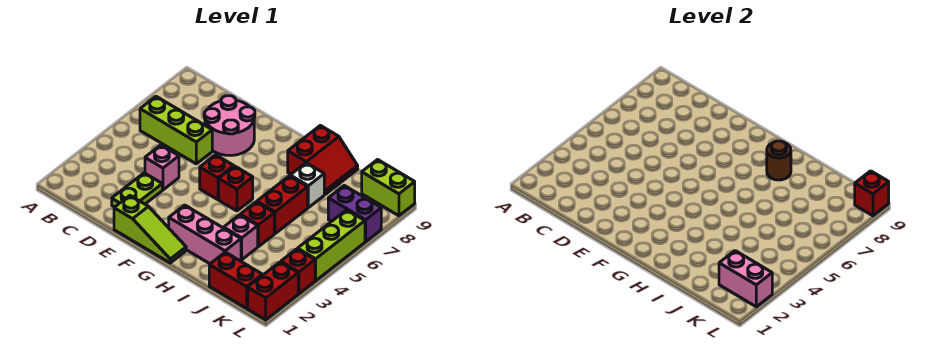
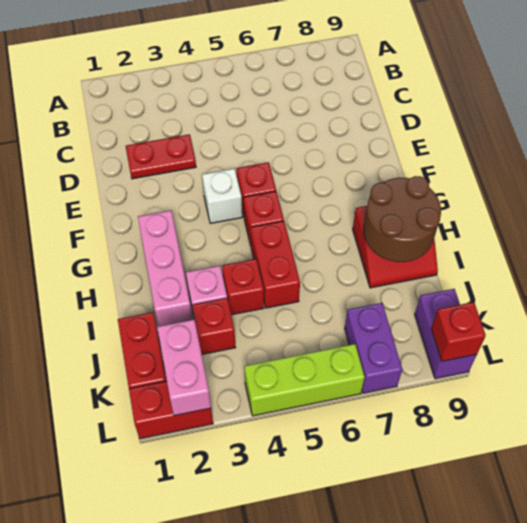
lime 1x3 brick [140,97,212,164] -> none
lime 1x2 plate [112,173,162,207] -> red 1x2 plate [126,134,196,179]
pink 1x1 brick [145,145,179,190] -> none
pink 2x2 round brick [204,96,255,155] -> none
lime 1x3 slope [114,196,186,263] -> none
brown 1x1 round brick [767,141,791,180] -> brown 2x2 round brick [364,176,441,262]
red 1x2 brick [257,176,308,234] -> red 1x2 brick turned to [251,221,300,308]
white 1x1 brick [290,163,324,208] -> white 1x1 brick moved to [202,168,242,223]
lime 1x2 brick [362,160,415,216] -> purple 1x2 brick [415,289,477,379]
red 1x1 brick [281,249,315,294] -> red 1x1 brick moved to [192,298,236,354]

